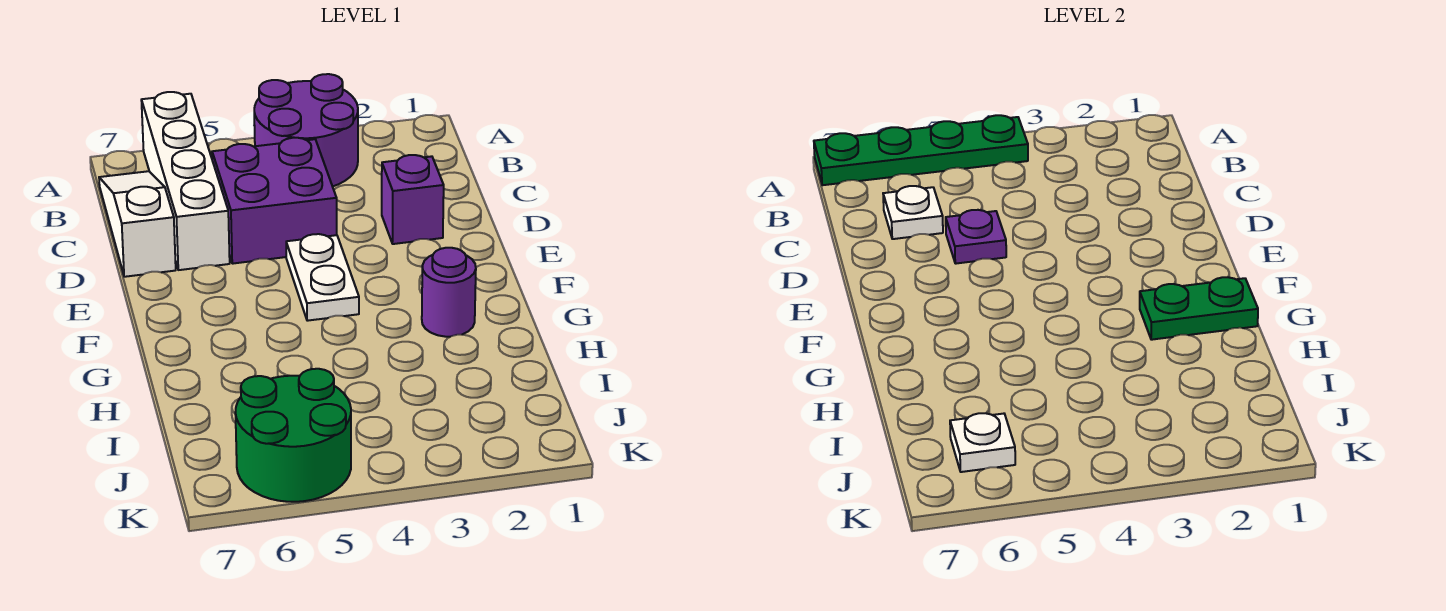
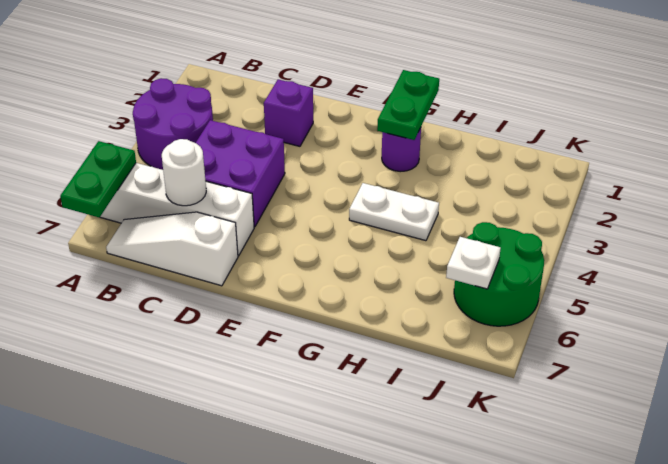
green 1x4 plate [814,115,1028,185] -> green 1x2 plate [60,141,136,217]
white 1x1 plate [883,186,943,239] -> white 1x1 round brick [162,139,206,206]
purple 1x1 plate [946,210,1006,264] -> none
white 1x2 plate [286,234,359,321] -> white 1x2 plate moved to [349,183,439,241]

